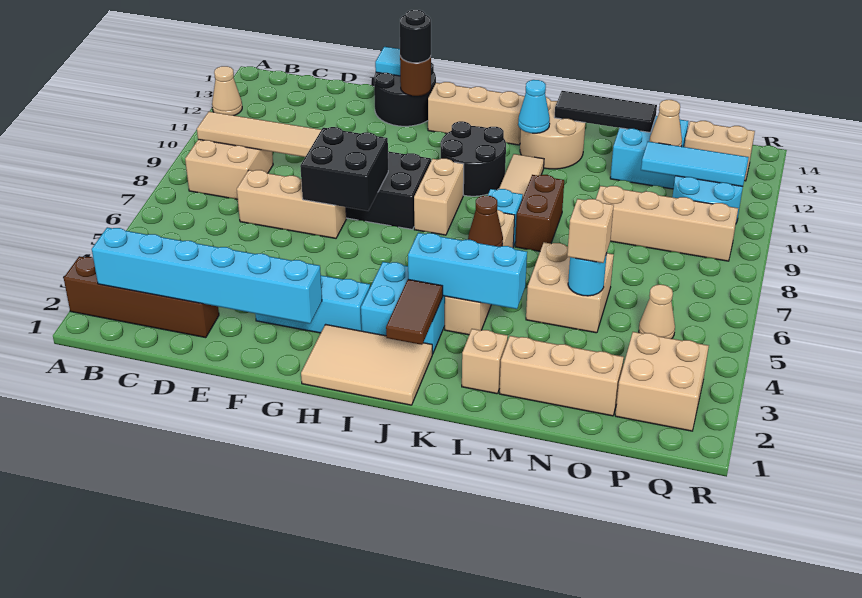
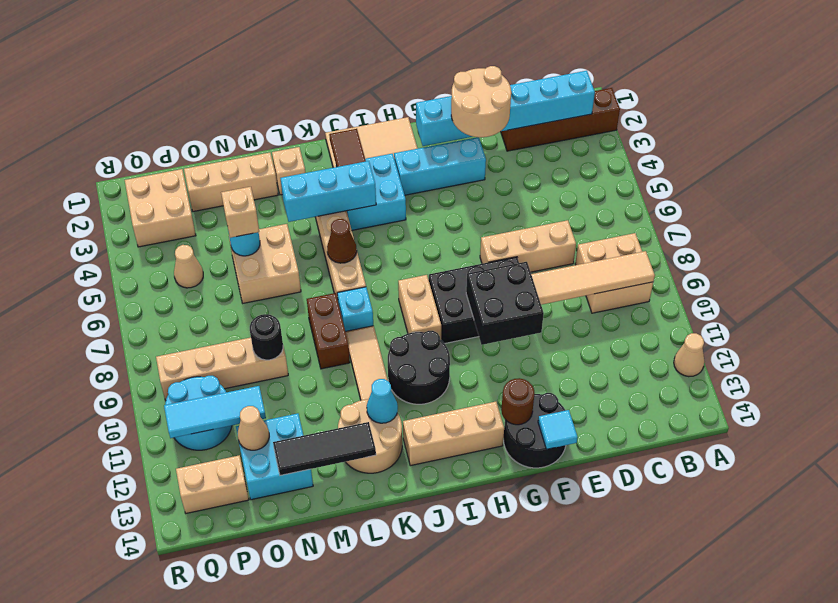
none -> tan 2x2 round brick [451,66,511,137]
black 2x2 brick [300,127,388,211] -> black 2x2 brick moved to [466,262,544,345]
black 1x1 round brick [400,10,431,63] -> black 1x1 round brick moved to [250,314,283,360]

